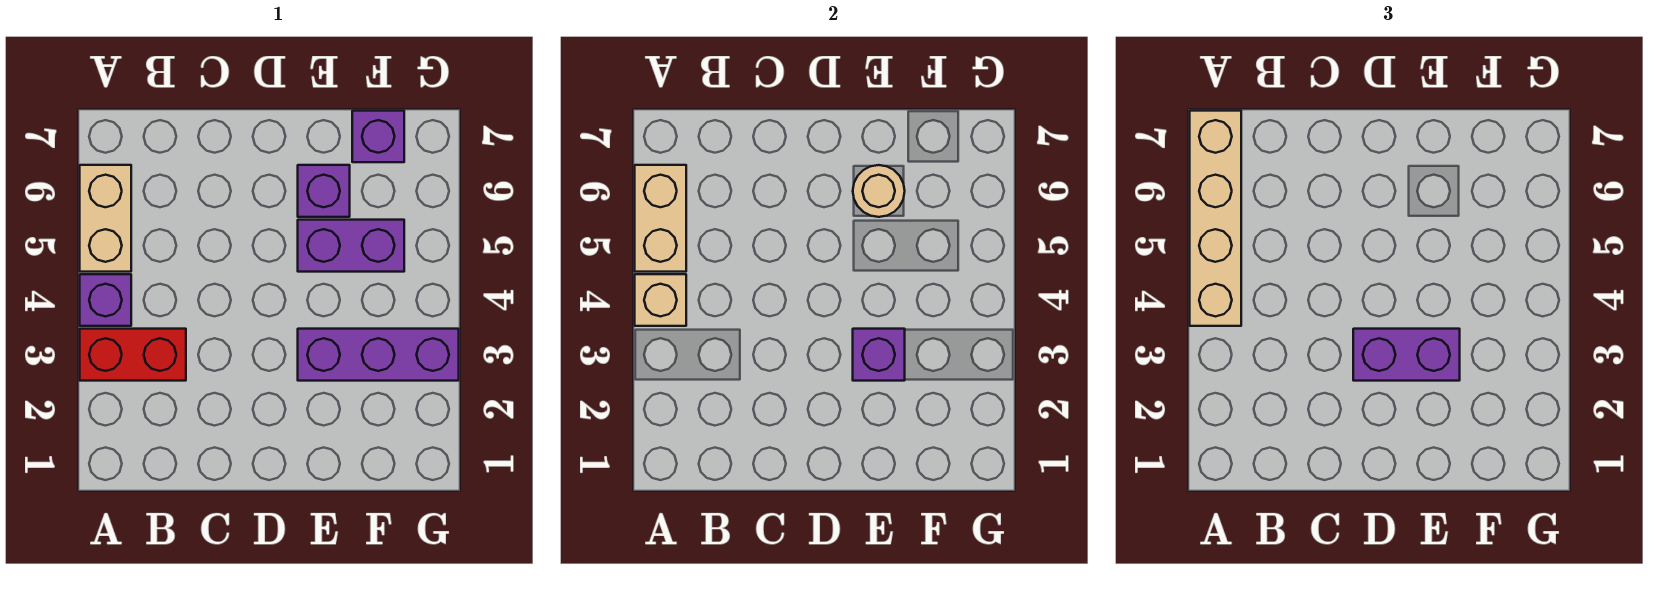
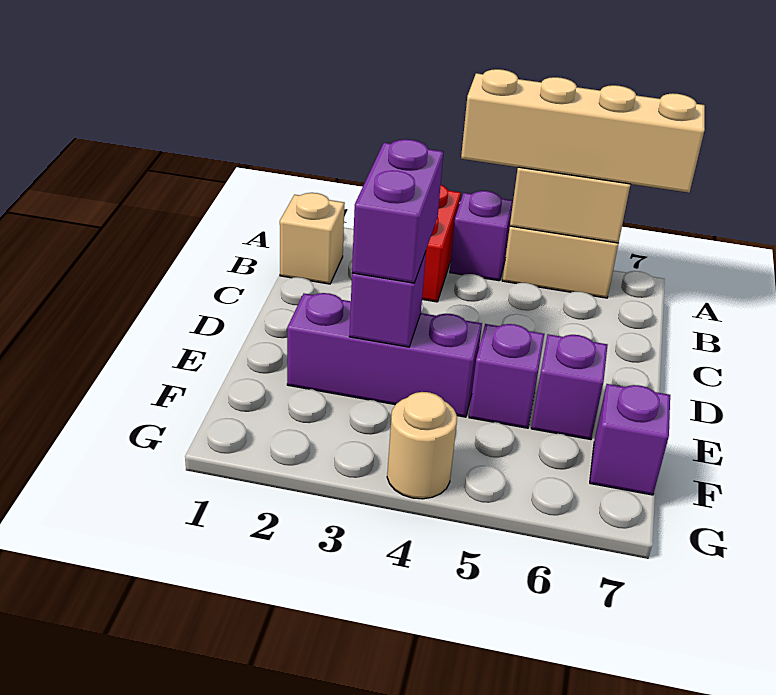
tan 1x1 brick [635,274,686,326] -> tan 1x1 brick moved to [280,193,345,284]
purple 1x3 brick [298,329,459,381] -> purple 1x3 brick turned to [287,293,482,417]
purple 1x2 brick [298,220,404,272] -> purple 1x1 brick [469,324,544,428]
tan 1x1 round brick [853,165,905,217] -> tan 1x1 round brick moved to [387,392,457,499]

